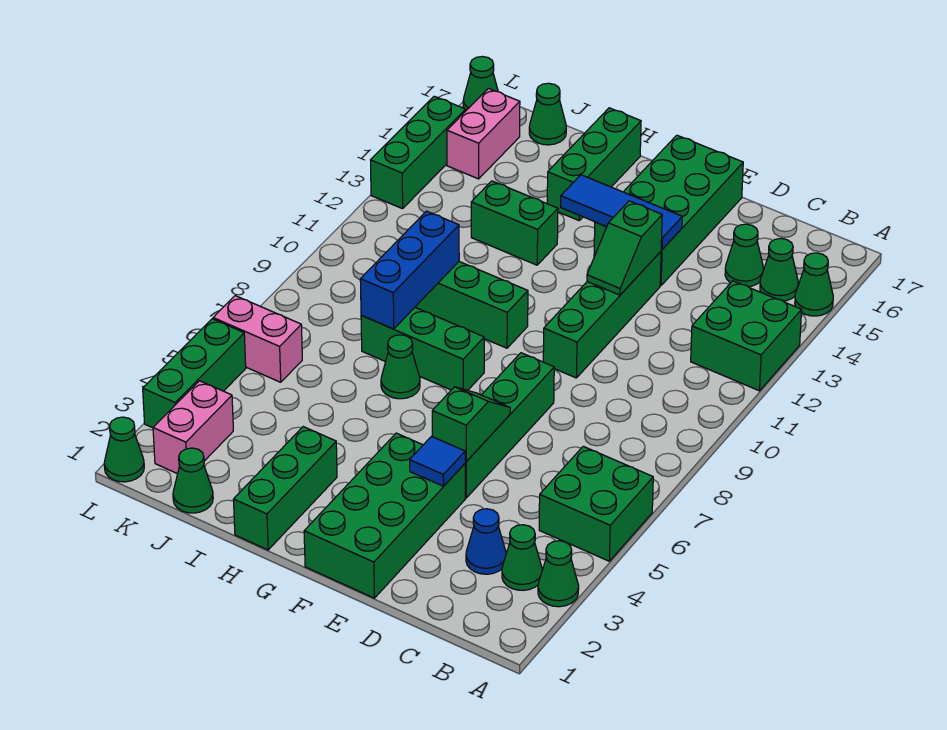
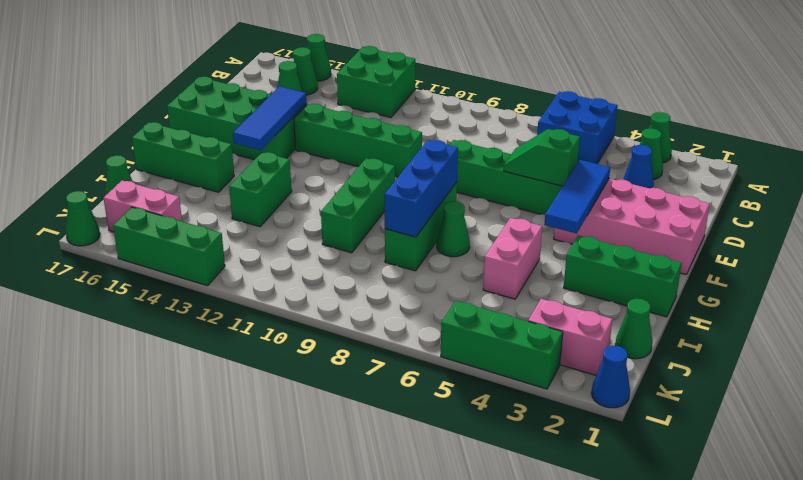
green 2x2 brick [539,446,653,561] -> blue 2x2 brick [537,91,617,164]
green 2x4 brick [304,433,465,598] -> pink 2x4 brick [554,179,710,274]
blue 1x1 tile [410,436,465,486] -> blue 1x3 tile [544,160,610,233]
green 1x2 slope [587,201,662,295] -> none
blue 1x3 brick [360,211,459,329] -> blue 1x3 brick turned to [384,140,458,237]
pink 1x2 brick [213,296,302,382] -> pink 1x2 brick moved to [483,218,542,299]
green 1x1 cone [104,417,144,482] -> blue 1x1 cone [592,346,630,408]

